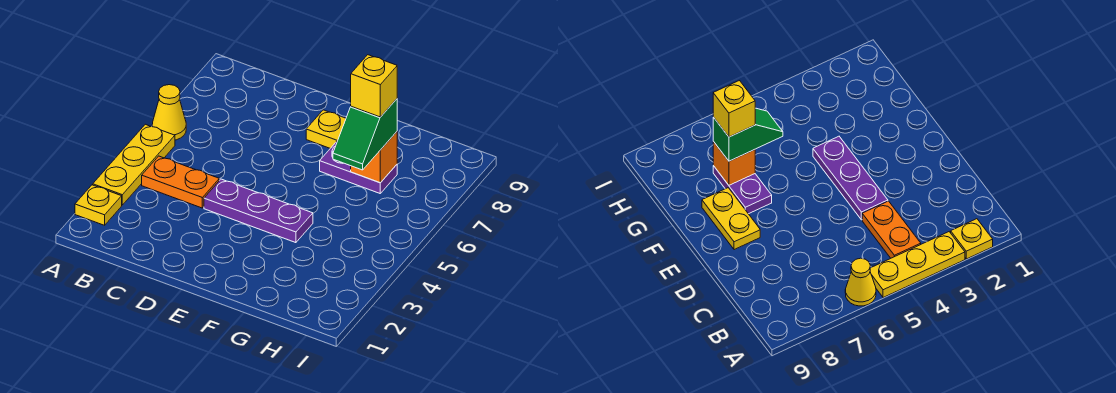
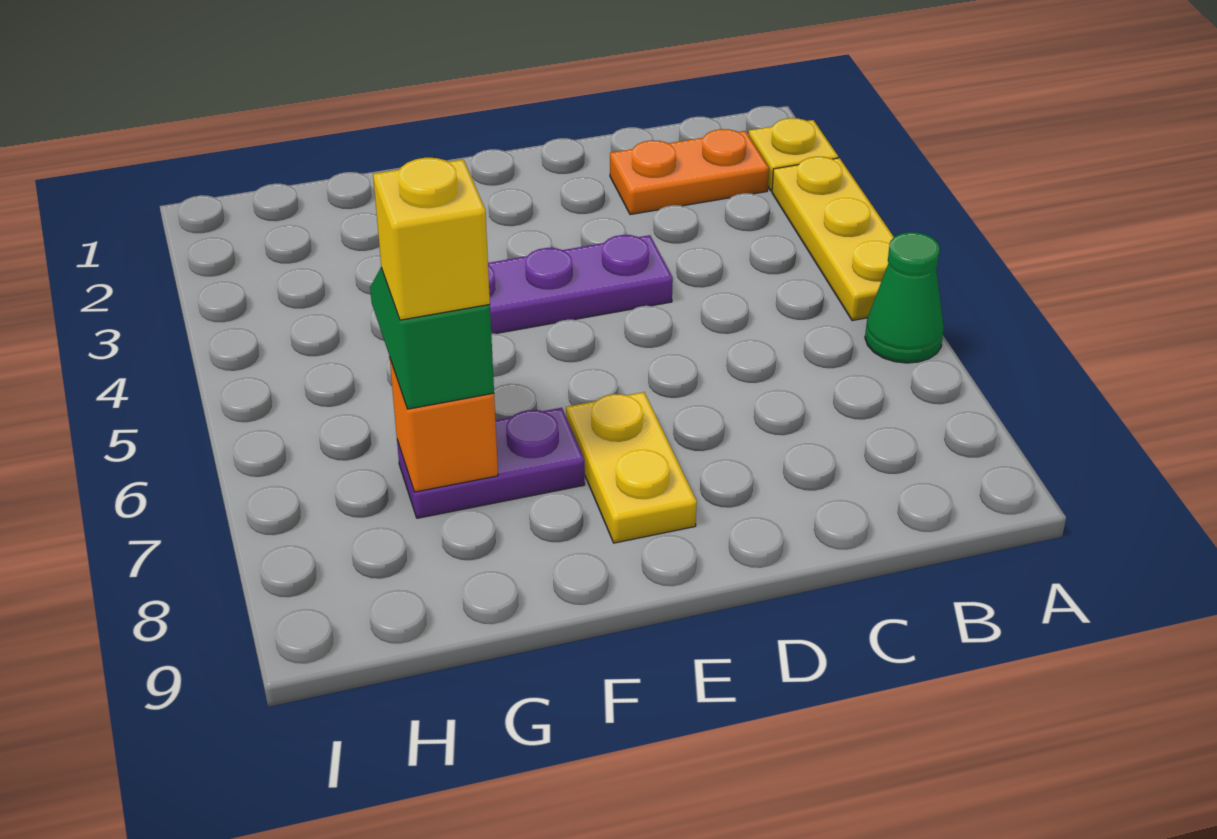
yellow 1x1 cone [152,85,186,140] -> green 1x1 cone [865,232,944,363]
orange 1x2 plate [142,156,219,208] -> orange 1x2 plate moved to [610,129,769,215]
yellow 1x2 plate [306,110,346,148] -> yellow 1x2 plate turned to [566,392,697,543]

